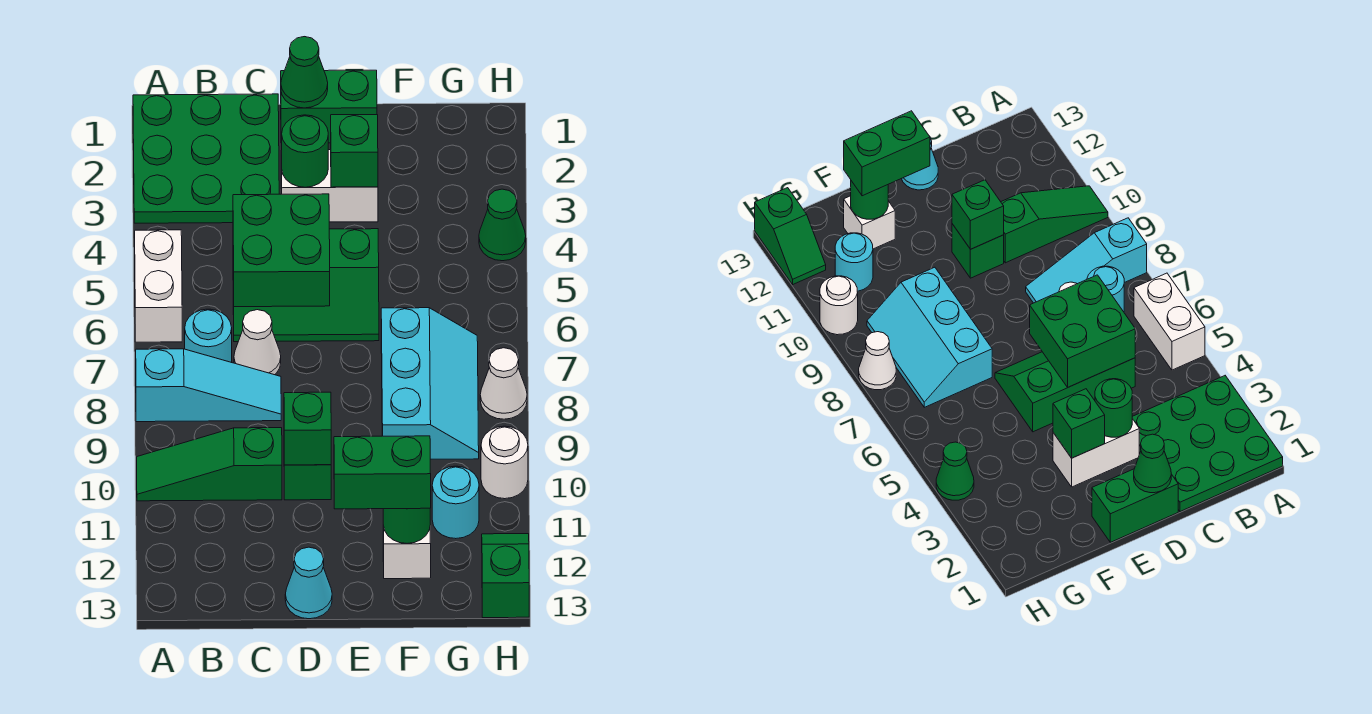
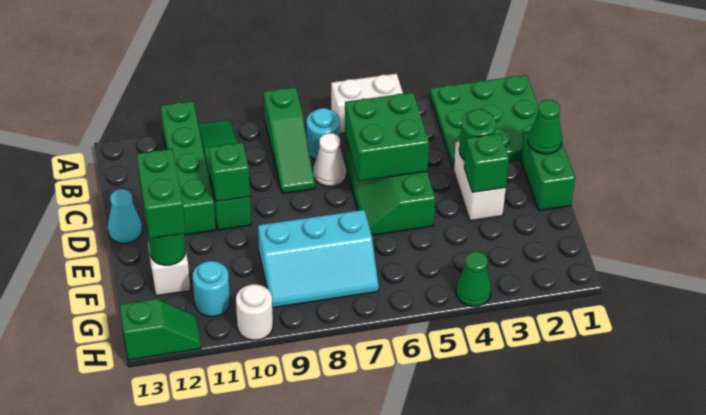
cyan 1x3 slope [136,349,281,422] -> green 1x3 slope [264,87,315,194]
none -> green 1x4 brick [161,101,216,235]
white 1x1 cone [480,348,527,419] -> none

